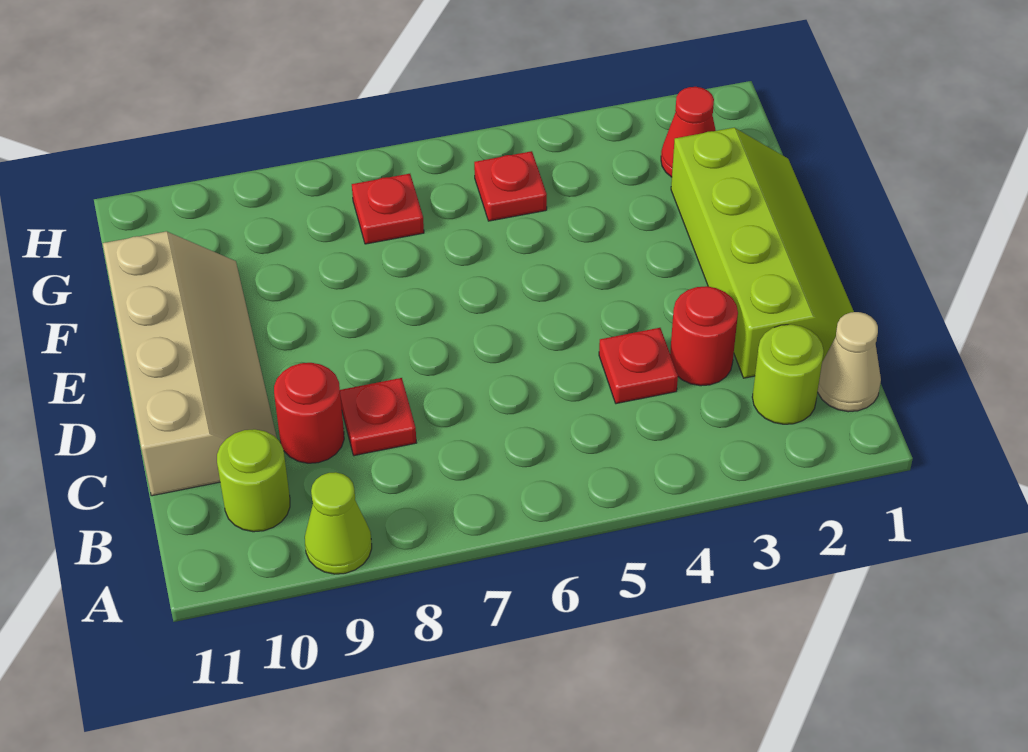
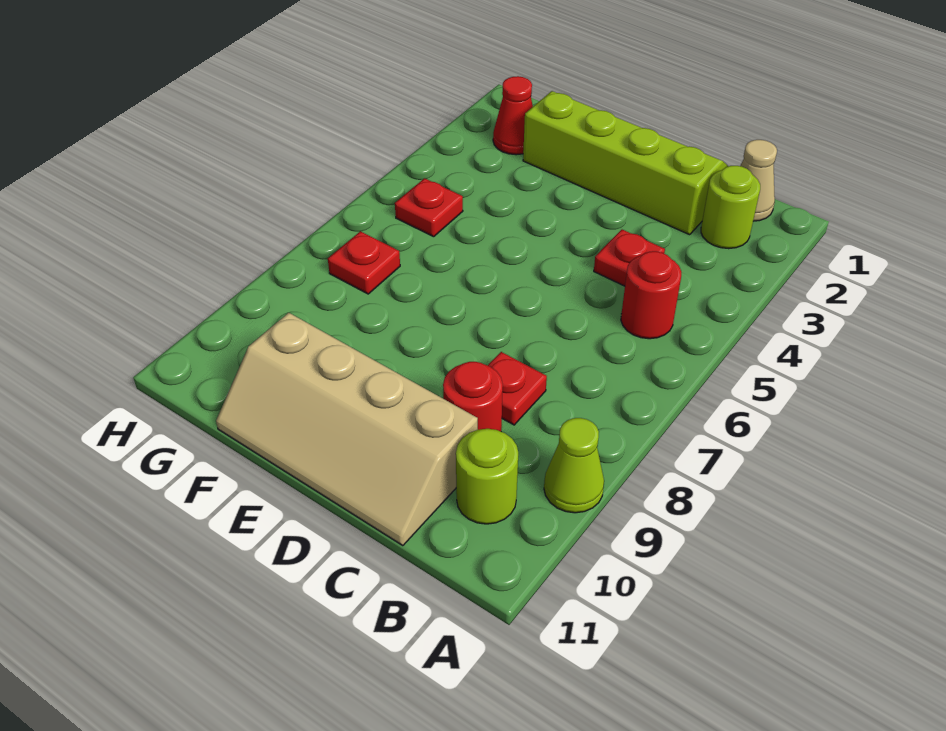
red 1x1 round brick [670,286,738,386] -> red 1x1 round brick moved to [621,251,681,339]
tan 2x4 slope [103,231,277,496] -> tan 2x4 slope turned to [216,313,478,546]

